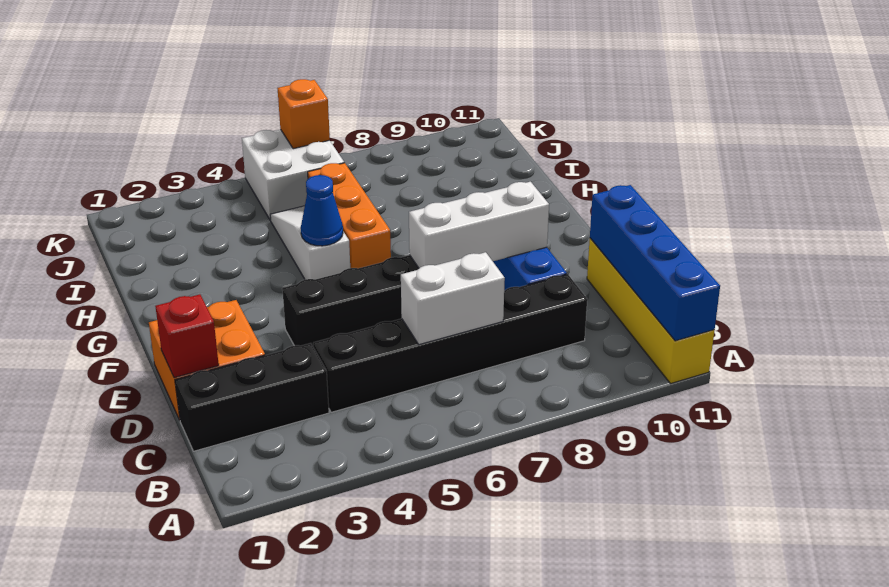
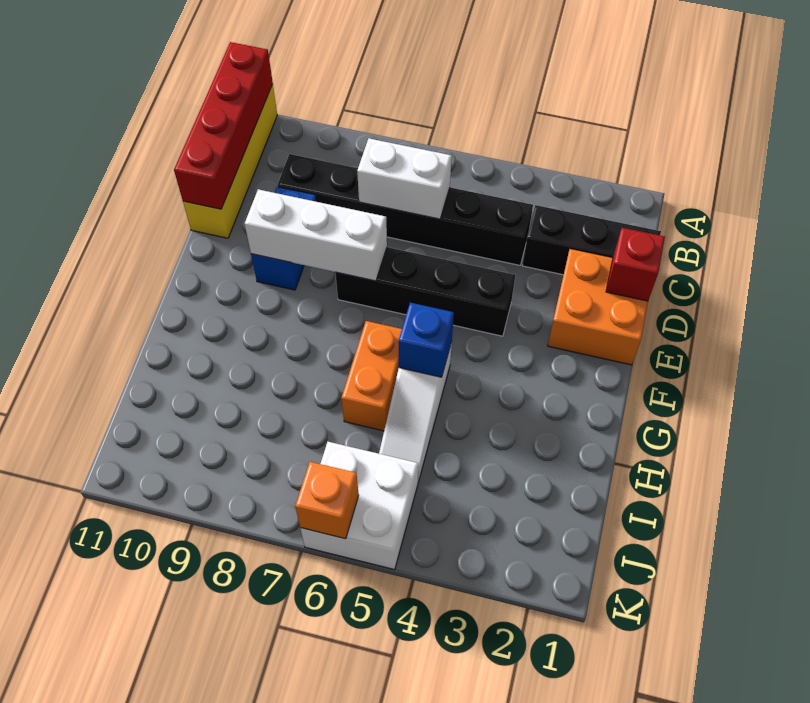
blue 1x4 brick [590,185,720,341] -> red 1x4 brick [174,42,273,209]
blue 1x1 cone [301,175,343,246] -> blue 1x1 brick [399,303,454,377]
orange 1x3 brick [308,163,391,268] -> orange 1x2 brick [341,321,402,431]

